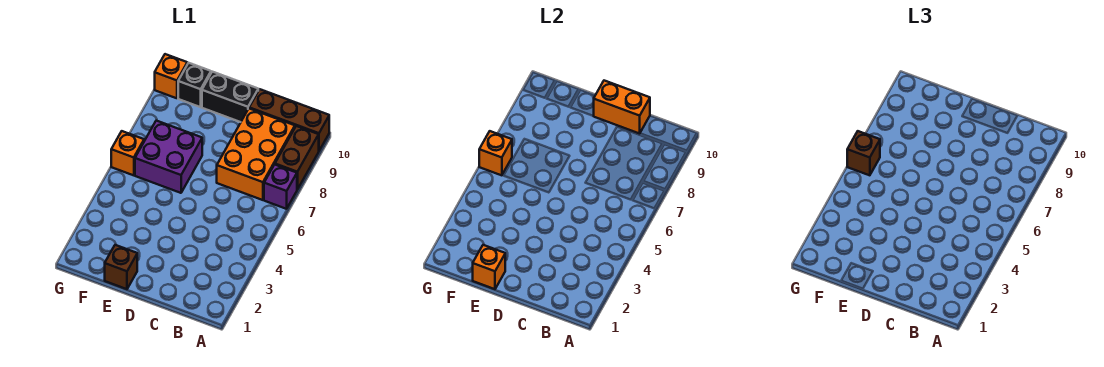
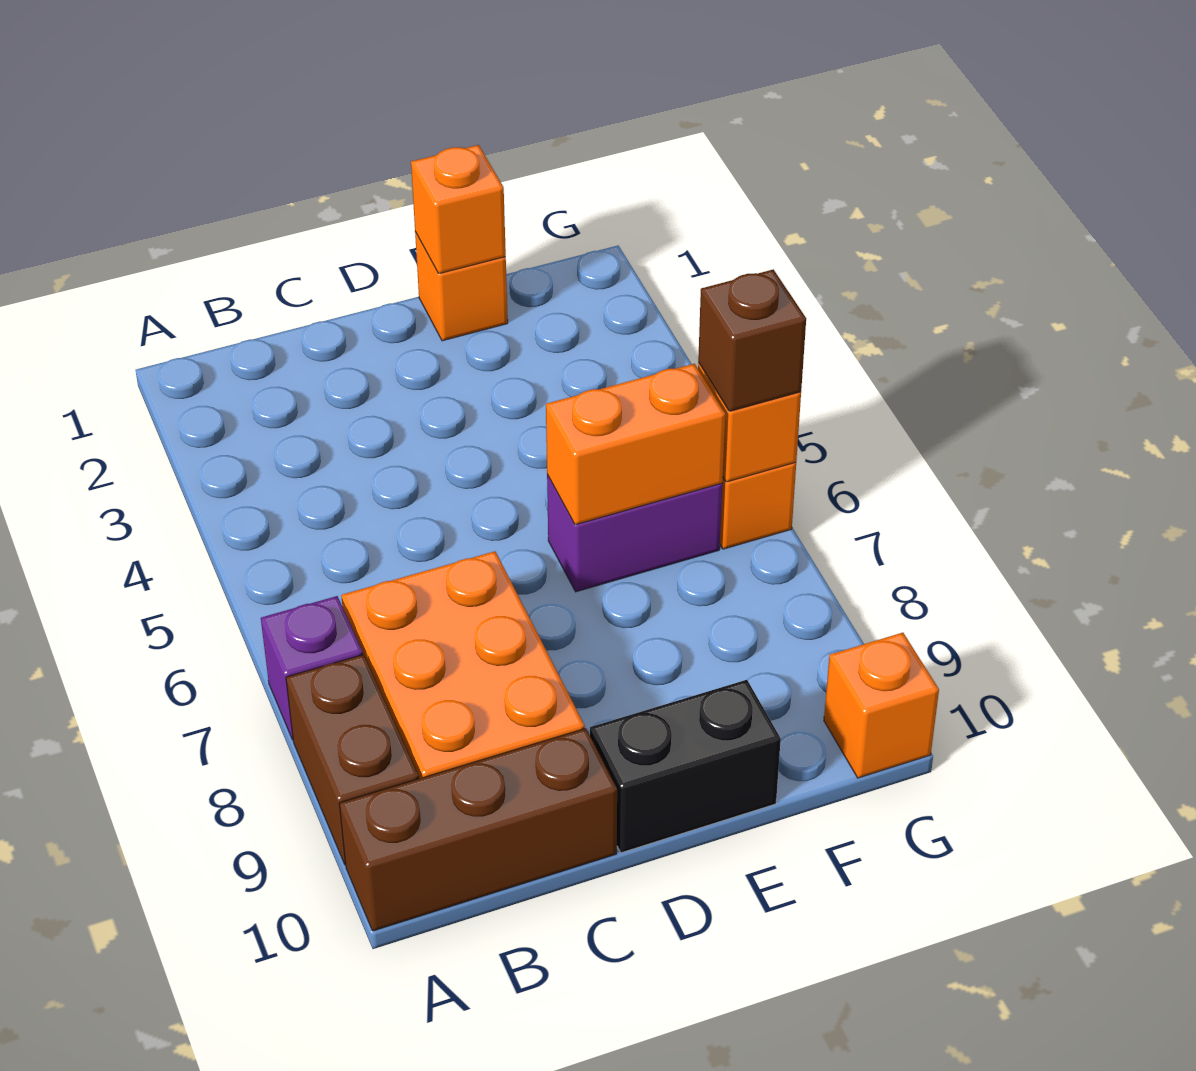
orange 1x2 brick [594,81,650,134] -> orange 1x2 brick moved to [546,364,725,525]
brown 1x1 brick [105,245,137,289] -> orange 1x1 brick [415,232,508,341]
purple 2x2 brick [135,121,202,193] -> purple 1x2 brick [547,475,722,592]
black 1x1 brick [178,63,211,107] -> none

